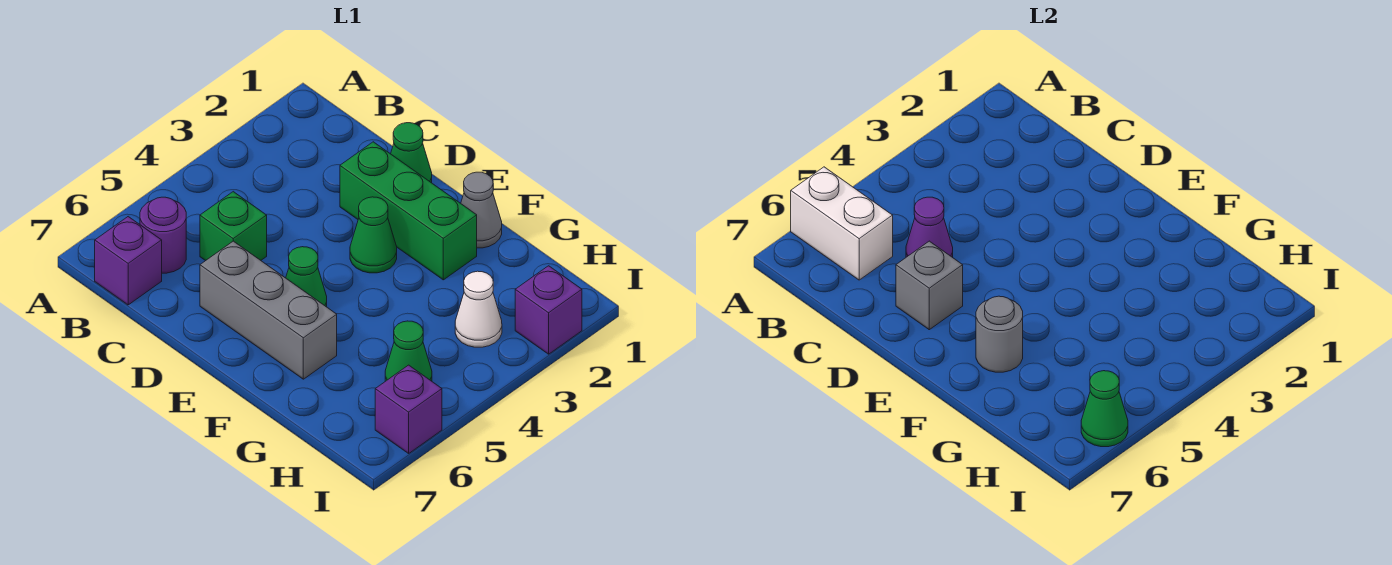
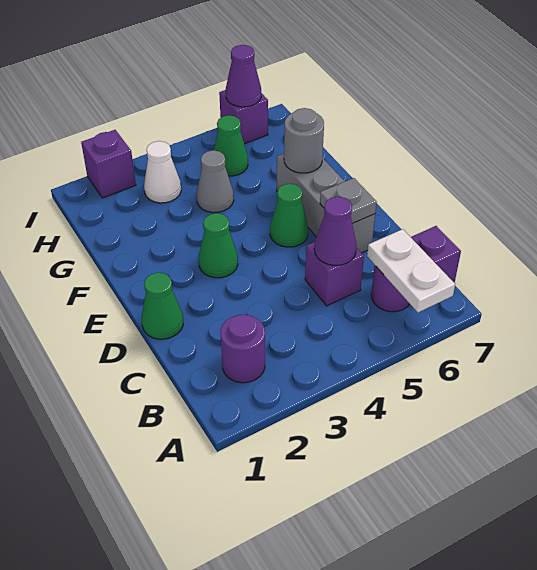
white 1x2 brick [791,167,893,280] -> white 1x2 plate [367,229,455,312]
none -> purple 1x1 round brick [220,315,265,383]
green 1x1 brick [200,192,267,261] -> purple 1x1 brick [305,242,364,306]
green 1x3 brick [340,142,477,280] -> none
grey 1x1 brick [896,241,963,330] -> grey 1x1 plate [320,178,377,224]
grey 1x1 cone [461,172,502,248] -> grey 1x1 cone moved to [197,150,234,213]
green 1x1 cone [1081,371,1128,447] -> purple 1x1 cone [226,45,261,107]

